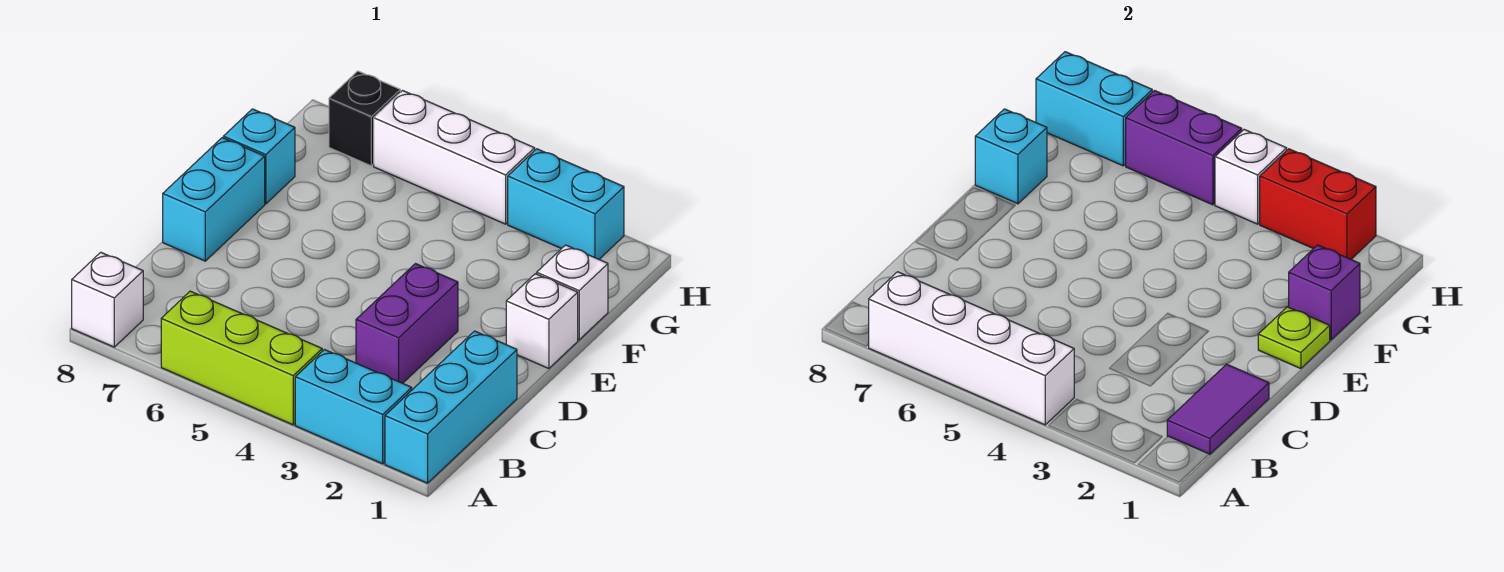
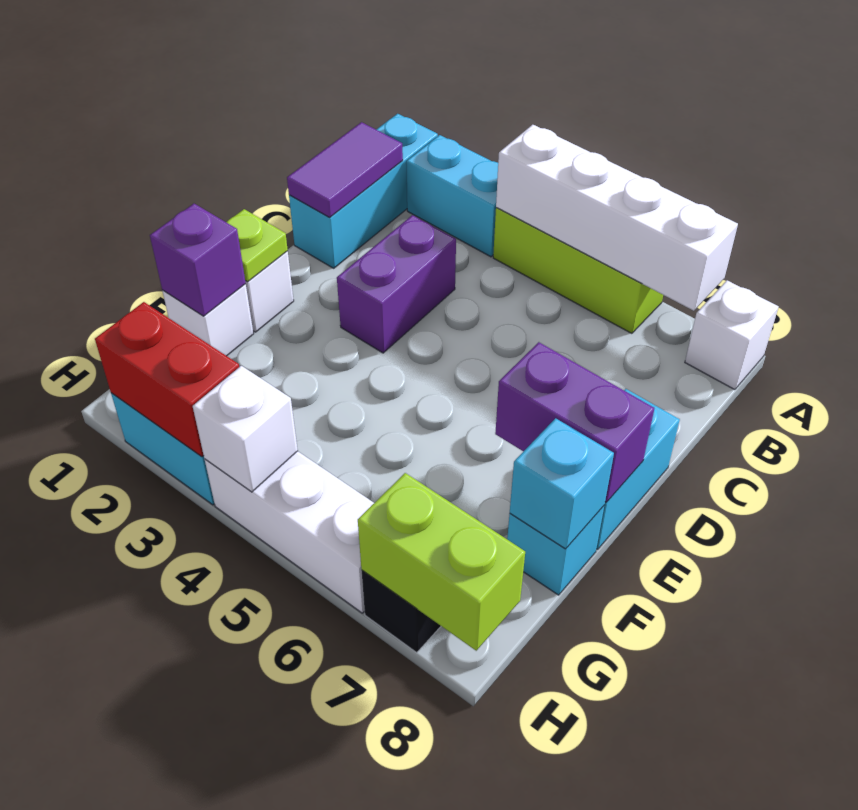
purple 1x2 brick [1126,91,1242,205] -> purple 1x2 brick moved to [495,342,654,502]
cyan 1x2 brick [1036,52,1152,166] -> lime 1x2 brick [358,473,525,651]

